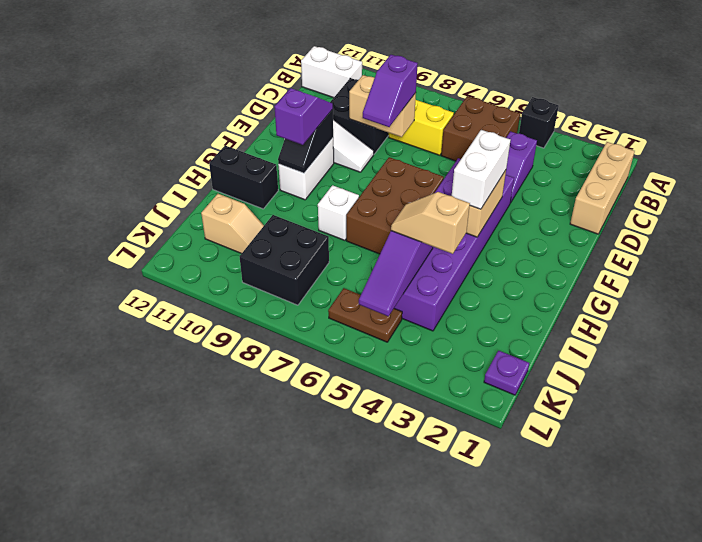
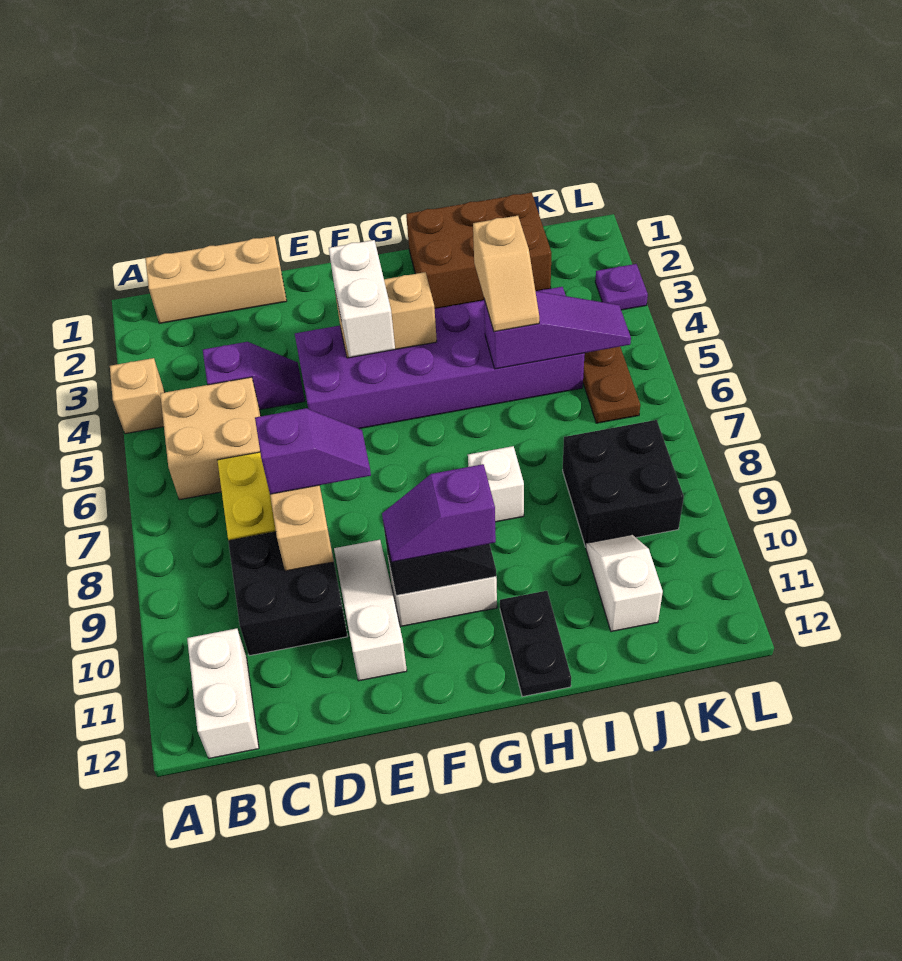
black 1x1 brick [519,97,559,148] -> tan 1x1 brick [110,358,165,434]
brown 2x2 brick [441,96,520,161] -> tan 2x2 brick [160,377,261,500]
white 1x2 brick [452,130,511,209] -> white 1x2 brick turned to [329,240,395,357]
brown 2x3 brick [346,157,444,254] -> brown 2x3 brick moved to [406,192,551,309]
black 1x2 brick [209,146,278,209] -> black 1x2 plate [500,591,571,697]
tan 1x2 slope [201,194,264,254] -> white 1x2 slope [586,535,663,632]
purple 1x1 plate [484,351,529,395] -> purple 1x1 plate moved to [595,264,648,310]

